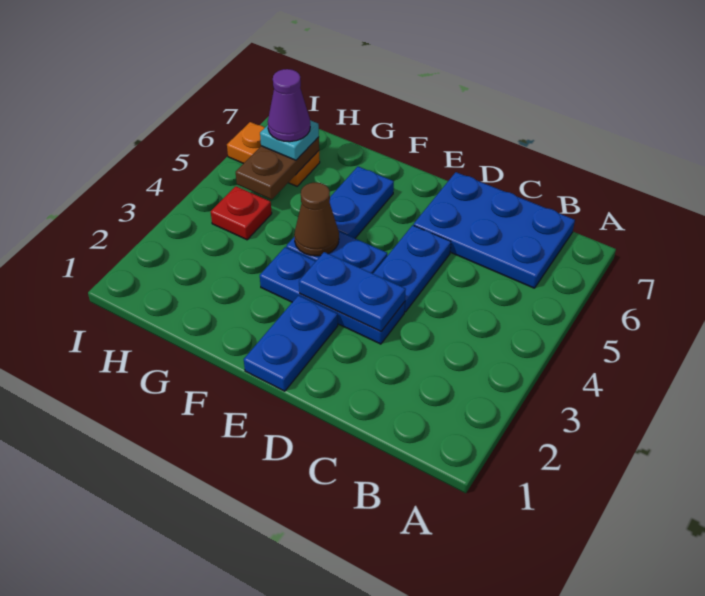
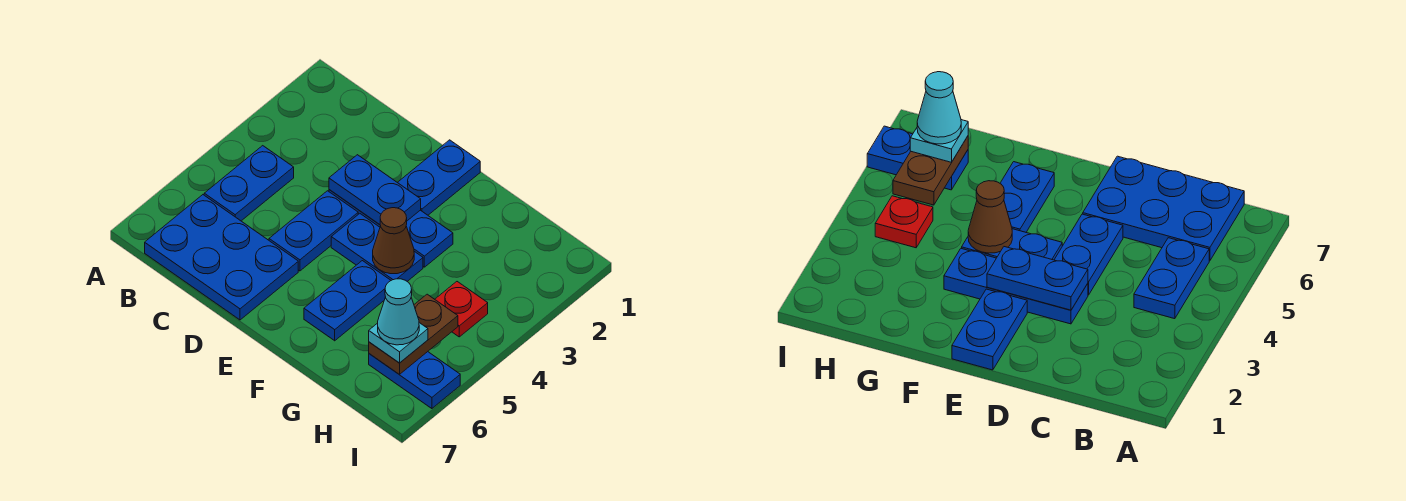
none -> blue 1x2 plate [204,146,294,221]
orange 1x2 plate [227,122,320,186] -> blue 1x2 plate [369,352,460,409]
purple 1x1 cone [268,69,310,142] -> cyan 1x1 cone [378,279,419,345]

